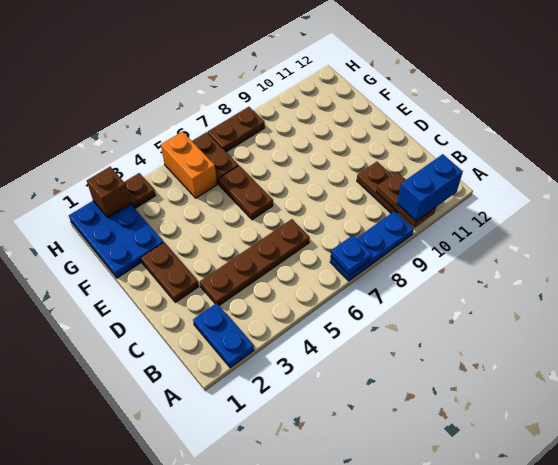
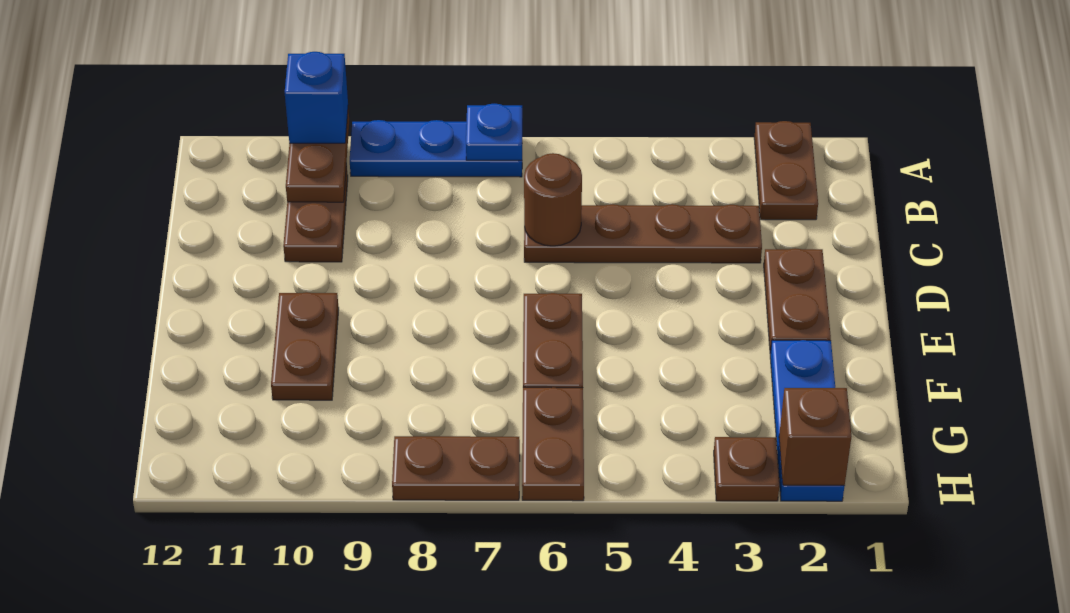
blue 1x2 plate [193,303,254,368] -> brown 1x2 plate [754,121,818,220]
blue 1x2 brick [397,154,463,221] -> blue 1x1 brick [285,52,348,143]
none -> brown 1x1 round brick [524,153,582,246]
none -> brown 1x2 plate [271,292,339,400]
blue 2x3 plate [69,201,163,278] -> blue 1x3 plate [770,340,844,501]
orange 1x2 brick [161,132,217,198] -> none

